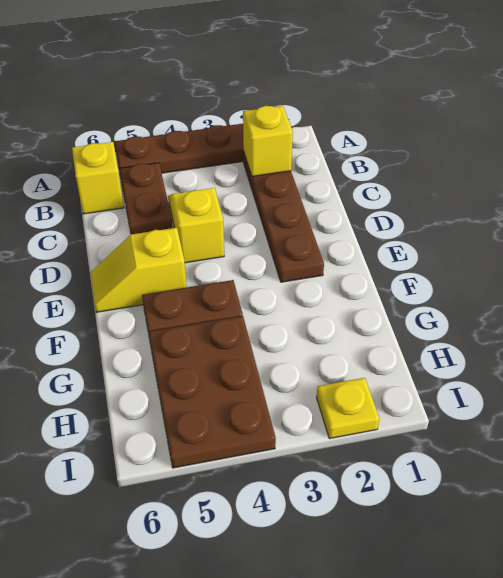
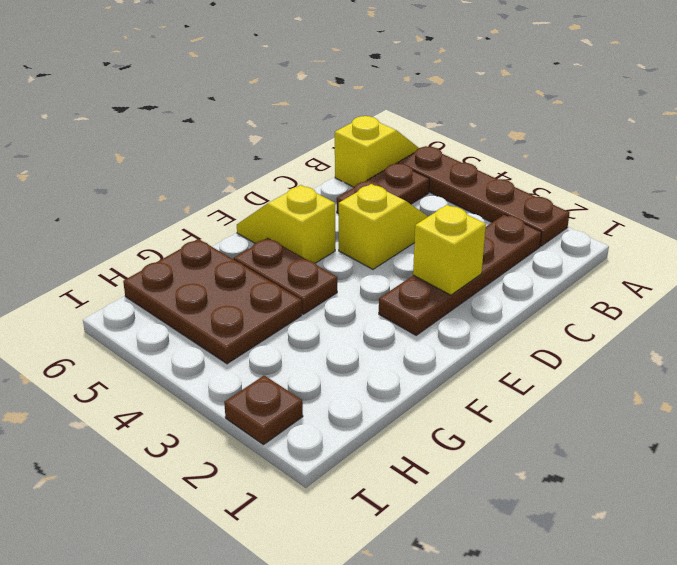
yellow 1x1 brick [243,106,293,177] -> yellow 1x1 brick moved to [413,205,486,295]
brown 2x3 plate [149,316,276,468] -> brown 2x3 plate turned to [123,239,302,364]
yellow 1x1 plate [316,378,379,439] -> brown 1x1 plate [224,375,303,445]

